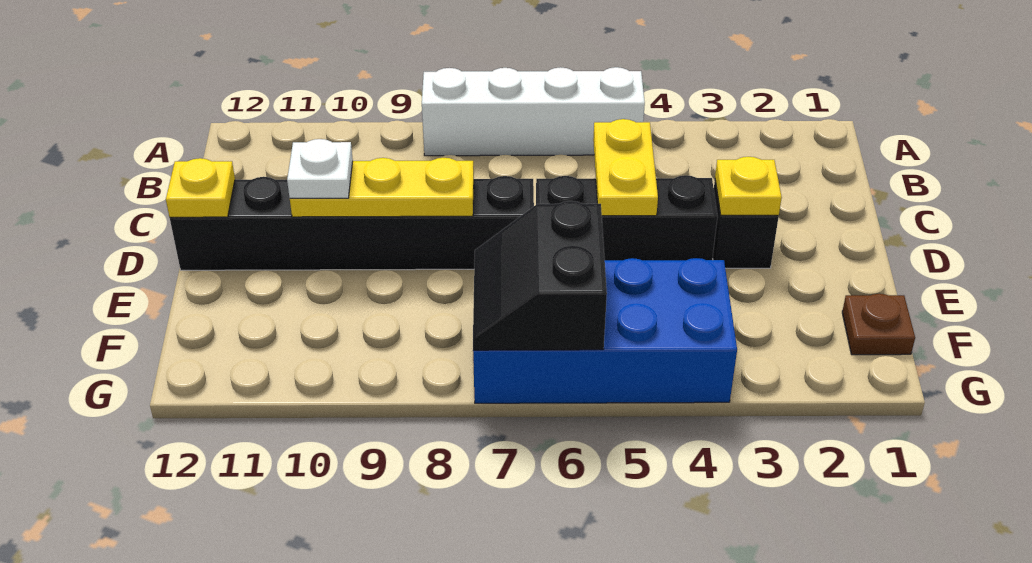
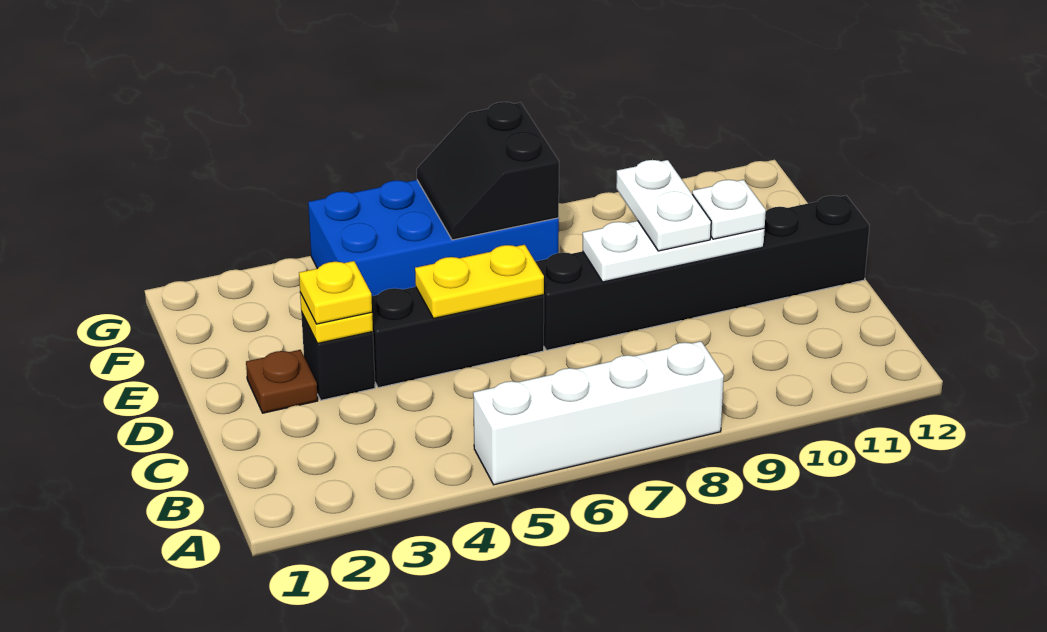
yellow 1x2 plate [593,119,658,216] -> yellow 1x2 plate turned to [415,245,544,318]
yellow 1x3 plate [290,158,474,217] -> white 1x3 plate [583,221,765,282]
none -> white 1x2 plate [616,160,711,251]
yellow 1x1 plate [166,158,235,217] -> yellow 1x1 plate moved to [299,261,372,324]
brown 1x1 plate [842,294,915,355] -> brown 1x1 plate moved to [246,350,318,413]
black 2x2 slope [473,201,607,350] -> black 2x2 slope turned to [417,102,559,240]

